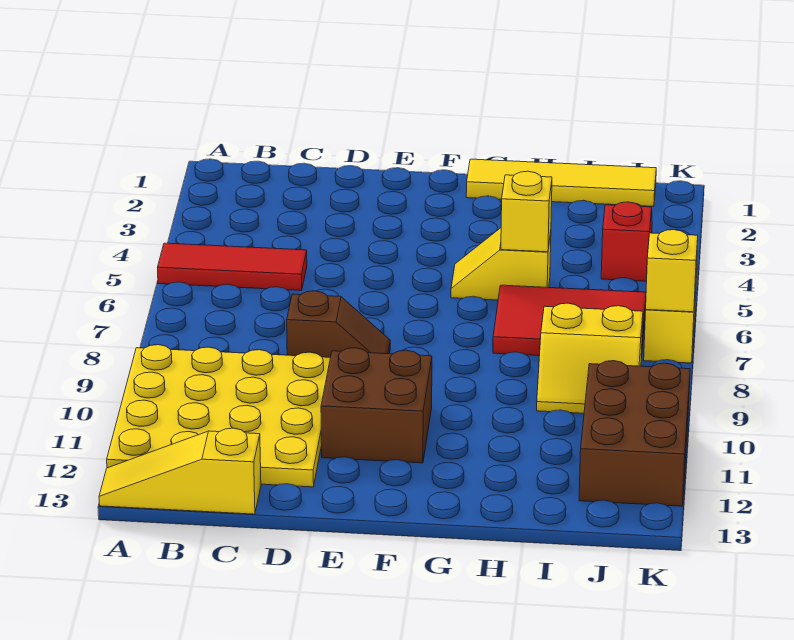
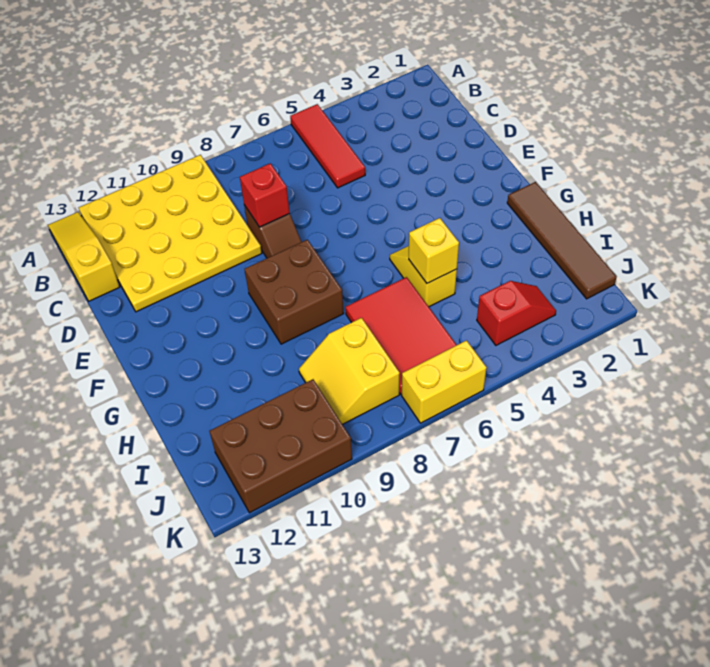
none -> red 1x1 brick [240,163,290,227]
brown 2x2 brick [321,348,432,463] -> brown 2x2 brick moved to [244,240,344,344]
yellow 1x4 tile [466,159,656,207] -> brown 1x4 tile [507,182,617,299]
yellow 1x1 brick [646,230,698,312] -> none

